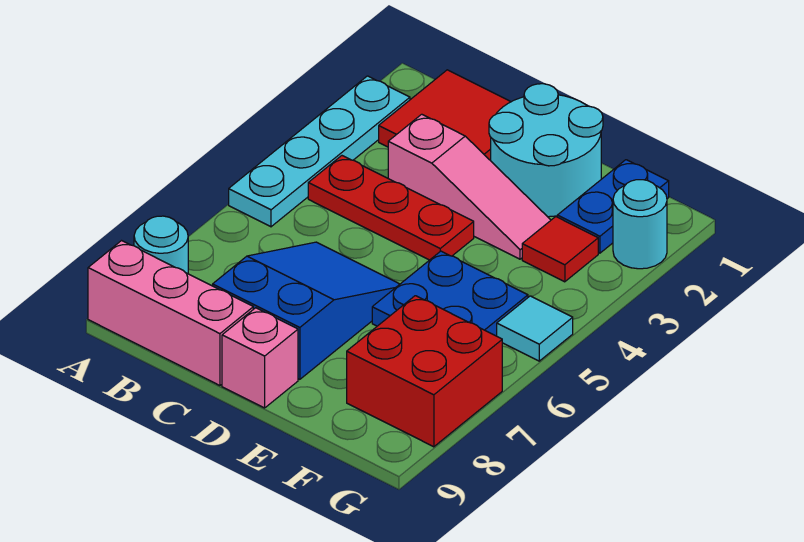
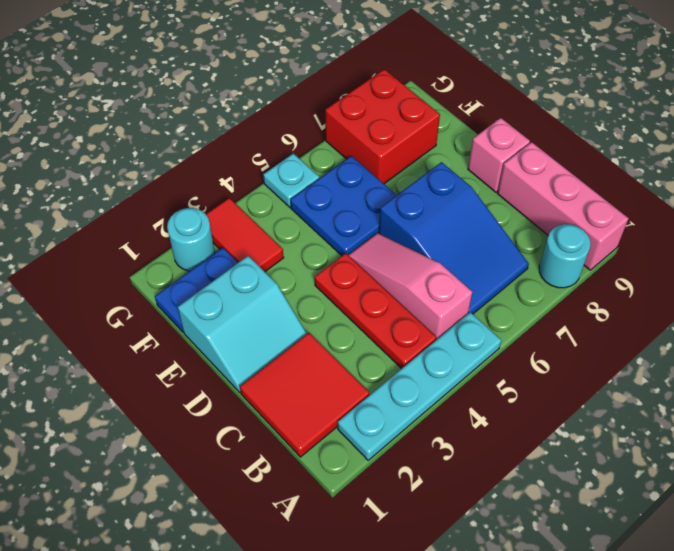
pink 1x3 slope [388,114,551,259] -> pink 1x3 slope moved to [349,233,472,340]
blue 2x3 slope [213,242,400,379] -> blue 2x3 slope turned to [379,162,529,314]
cyan 2x2 round brick [489,84,603,217] -> cyan 2x2 slope [178,256,307,392]
red 1x1 tile [522,217,598,282] -> red 1x2 tile [206,198,284,272]
cyan 1x1 tile [497,296,573,361] -> cyan 1x1 plate [263,153,319,207]

